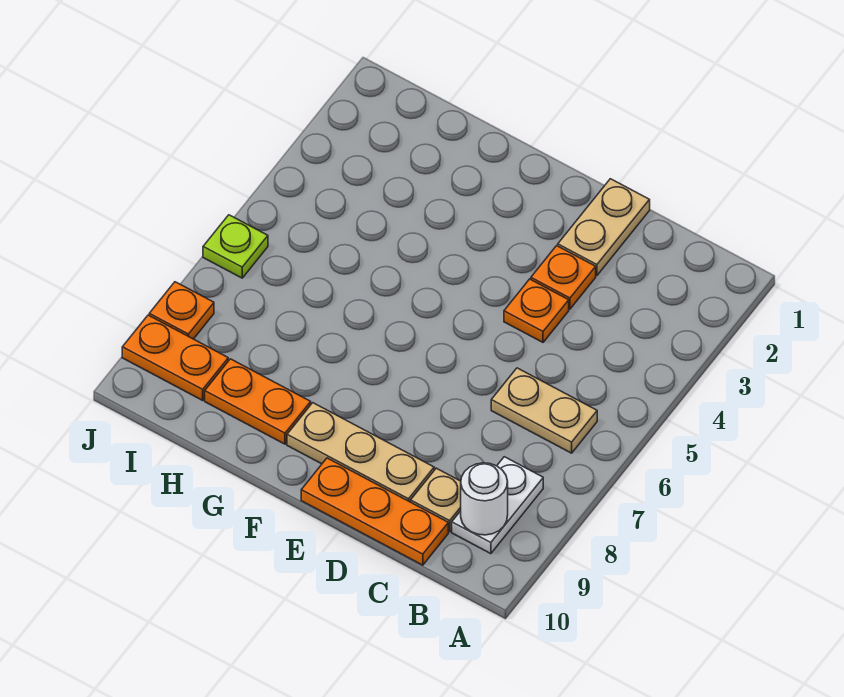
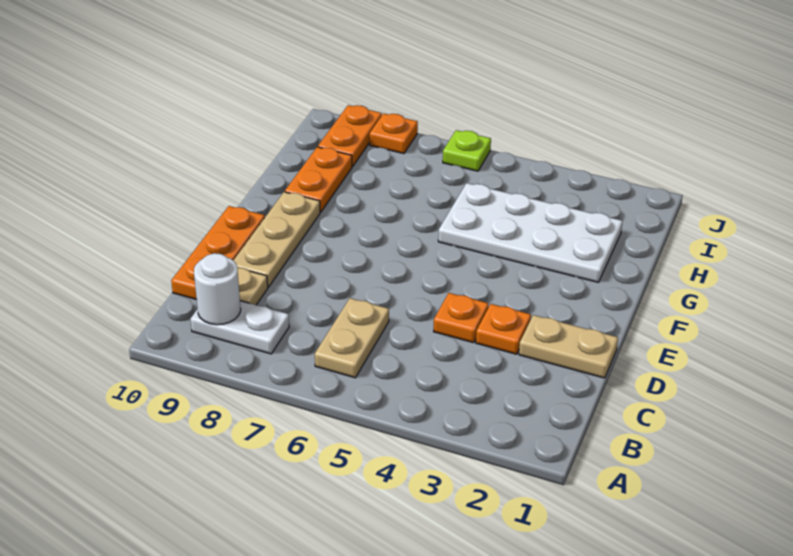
none -> white 2x4 plate [438,183,622,282]

